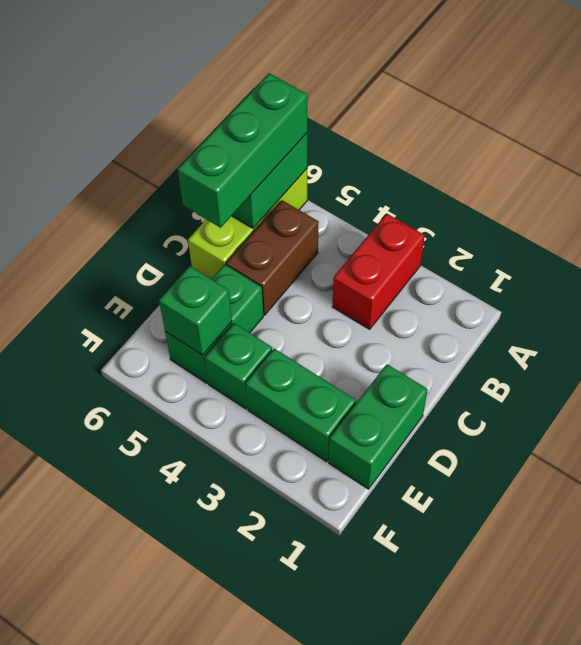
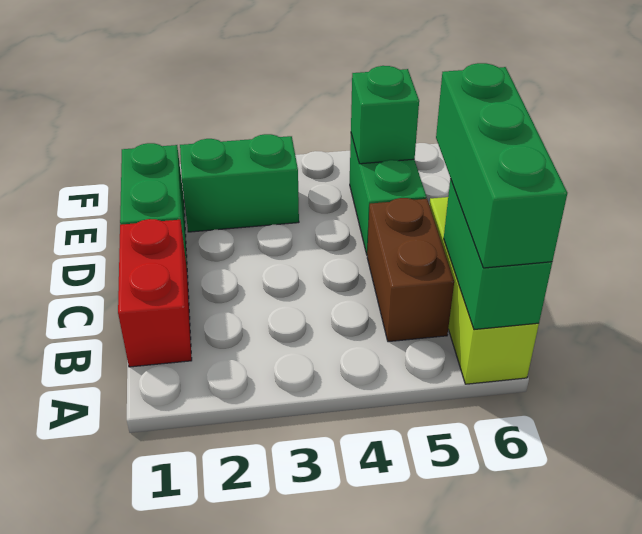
red 1x2 brick [332,213,425,329] -> red 1x2 brick moved to [118,219,192,367]
green 1x1 brick [205,323,272,409] -> none

